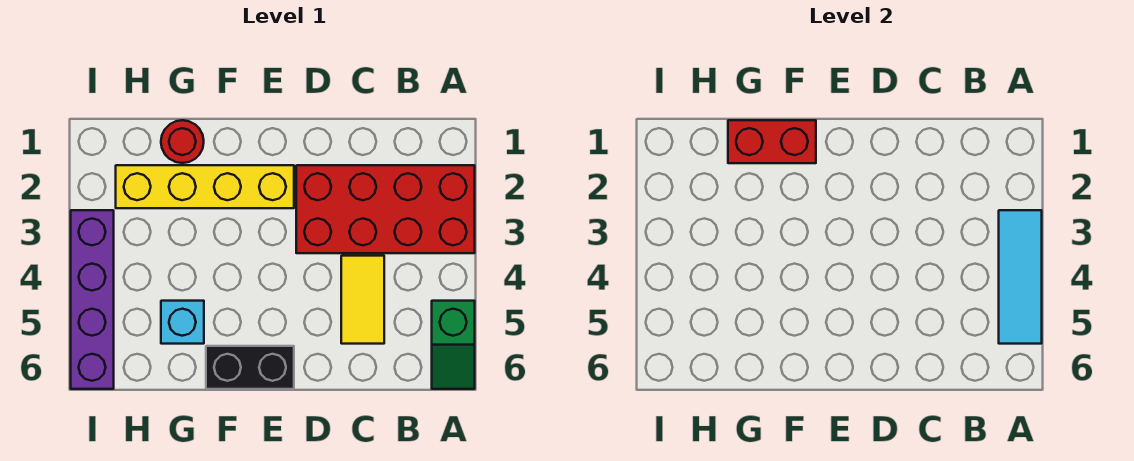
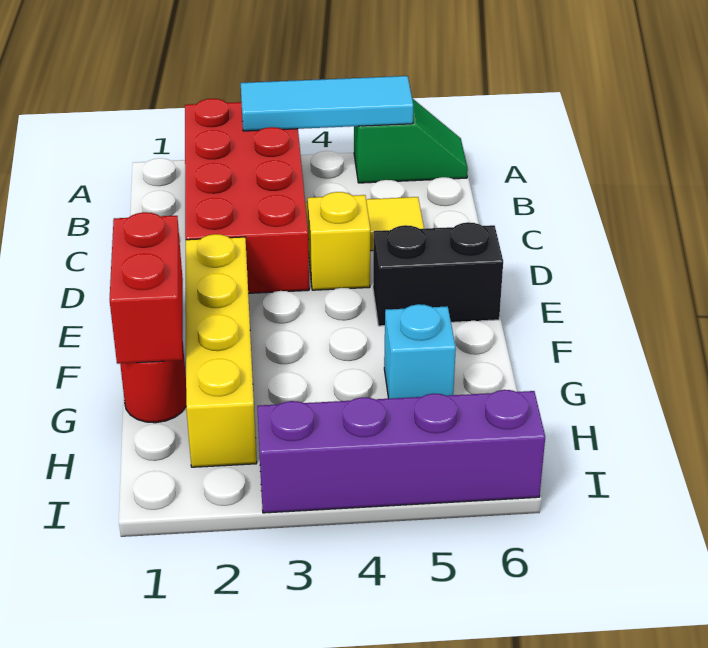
none -> yellow 1x1 brick [308,192,370,290]
black 1x2 brick [206,346,294,389] -> black 1x2 brick turned to [373,222,503,326]

